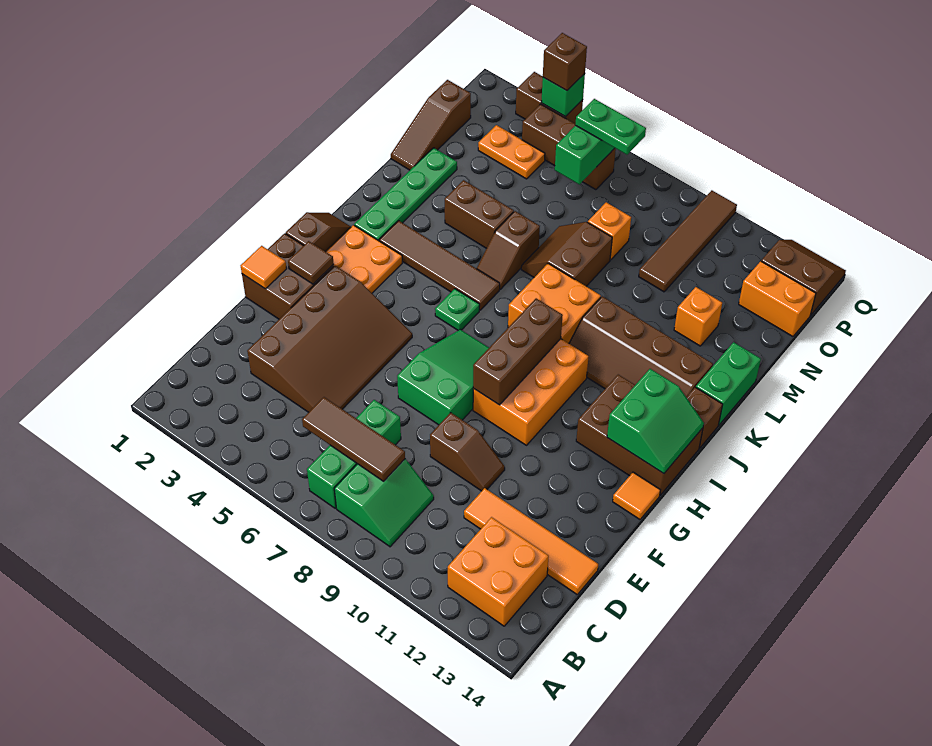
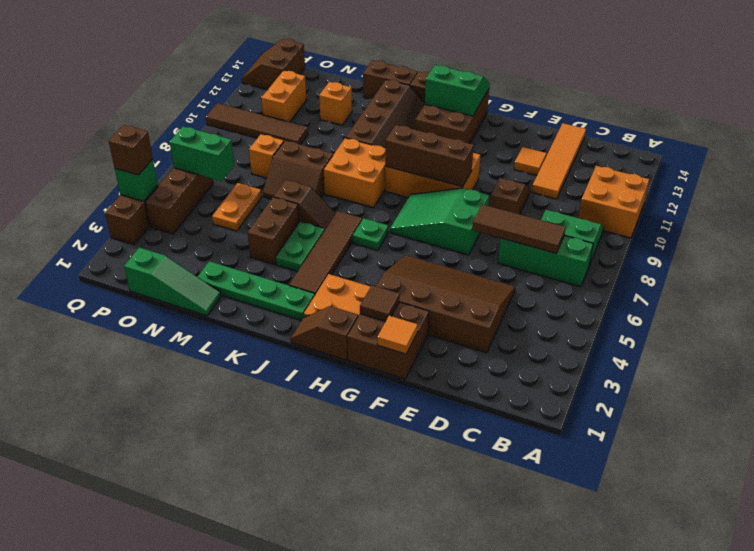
orange 2x2 brick [448,517,549,626] -> orange 2x2 brick moved to [578,166,649,238]
brown 1x3 tile [302,397,405,481] -> brown 1x3 tile turned to [472,204,566,253]
orange 1x1 tile [613,472,660,519] -> orange 1x1 tile moved to [514,147,547,176]
green 1x2 brick [696,342,761,425] -> brown 1x2 brick [363,60,418,99]
brown 1x3 slope [391,80,471,170] -> green 1x3 slope [124,248,221,316]
orange 1x2 plate [478,125,545,179] -> orange 1x2 plate moved to [212,183,262,231]
orange 1x2 brick [739,261,816,336] -> orange 1x2 brick moved to [261,71,306,122]
green 1x2 plate [575,99,646,155] -> green 1x2 plate moved to [276,221,325,271]

